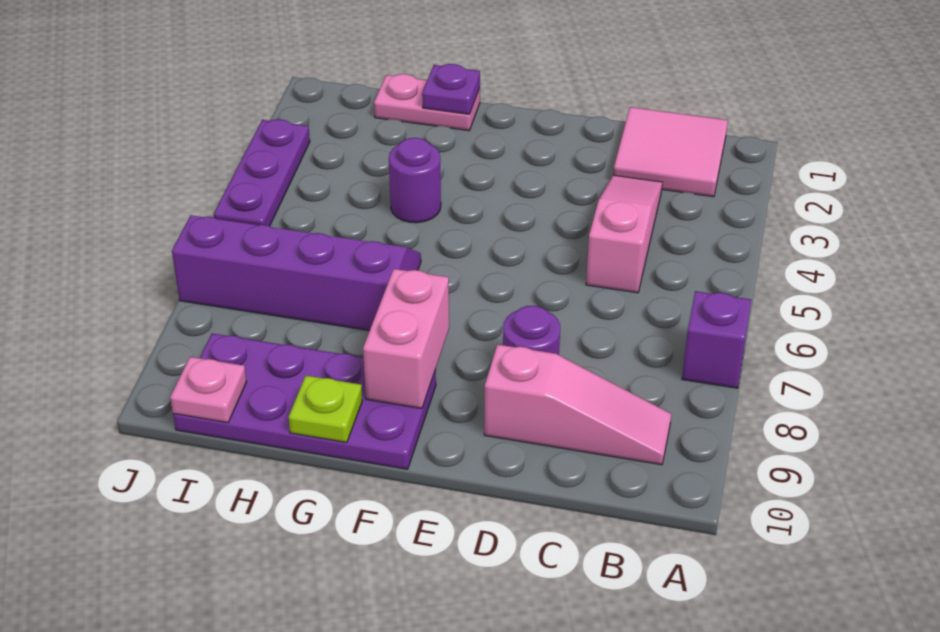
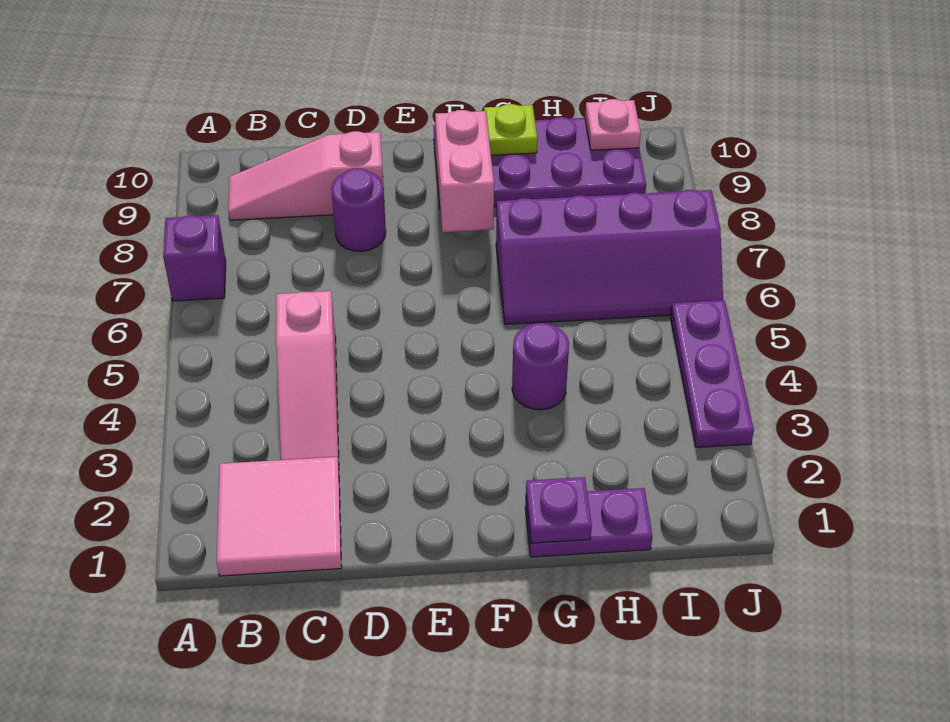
pink 1x2 plate [374,74,480,131] -> purple 1x2 plate [525,488,653,557]

